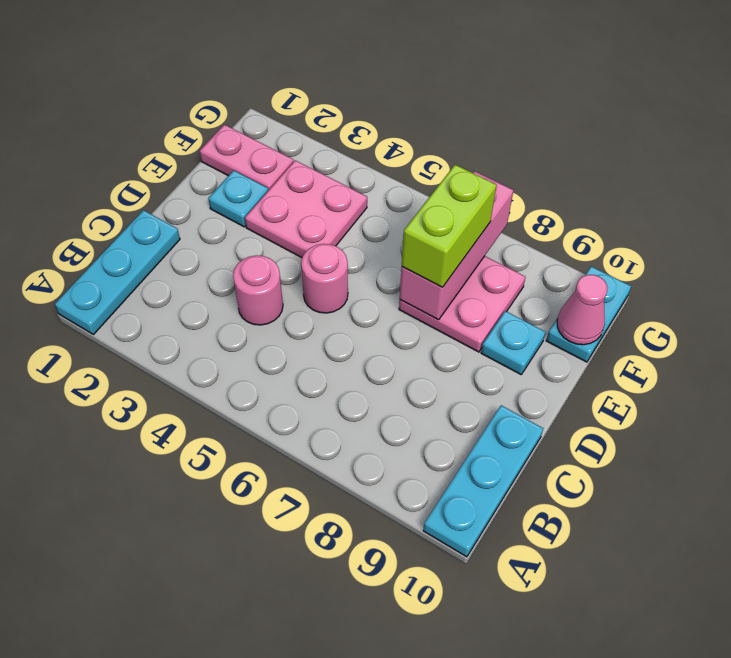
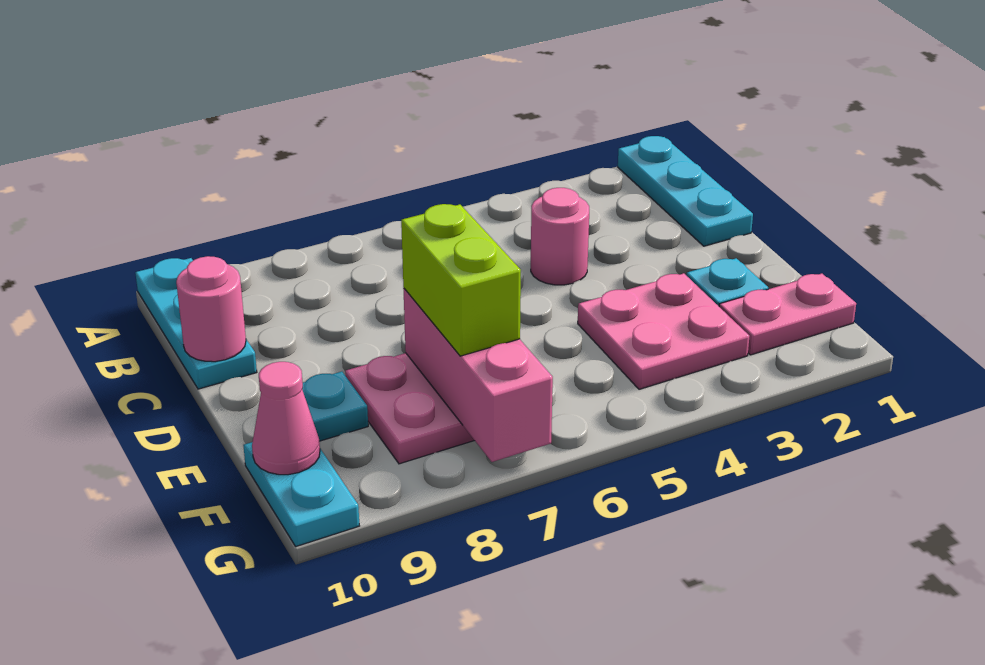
pink 1x1 round brick [301,244,348,313] -> pink 1x1 round brick moved to [176,256,246,362]

